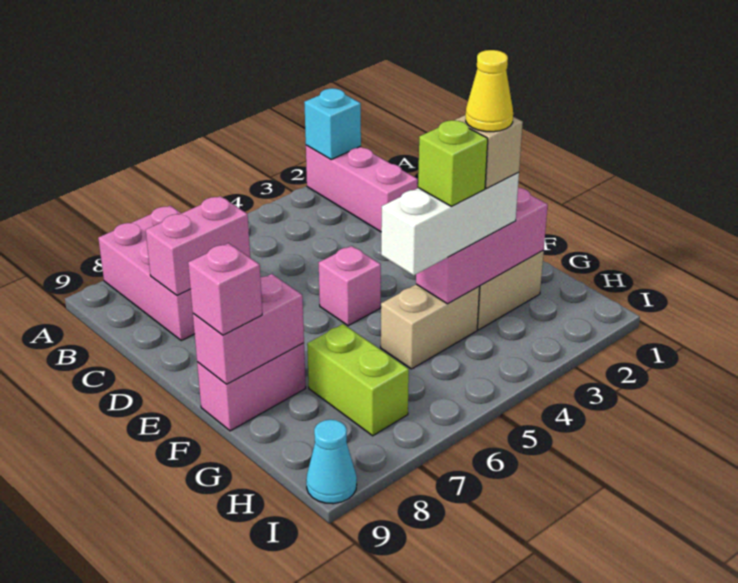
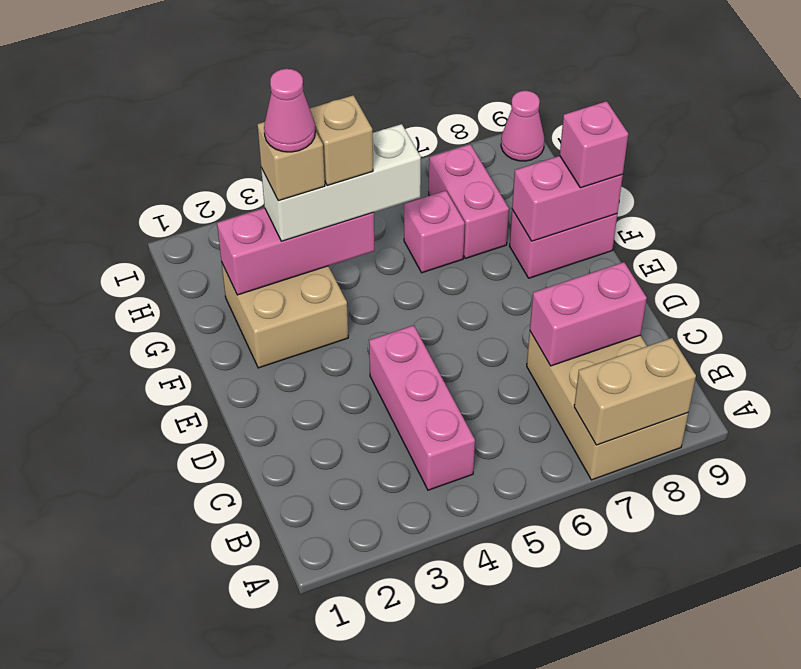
pink 1x3 brick [306,145,418,232] -> pink 1x3 brick moved to [369,325,475,490]
cyan 1x1 brick [304,88,361,159] -> none
pink 2x3 brick [98,206,195,341] -> tan 2x3 brick [527,332,688,480]
pink 1x1 brick [319,246,381,326] -> pink 1x1 brick moved to [404,191,465,273]
yellow 1x1 cone [466,50,513,132] -> pink 1x1 cone [264,69,315,152]
tan 1x2 brick [381,284,480,369] -> tan 1x2 brick moved to [574,338,696,445]
lime 1x1 brick [418,120,488,206] -> tan 1x1 brick [310,95,373,185]
lime 1x2 brick [307,324,409,436] -> pink 1x2 brick [429,144,509,258]
cyan 1x1 cone [306,420,357,504] -> pink 1x1 cone [501,91,544,161]

